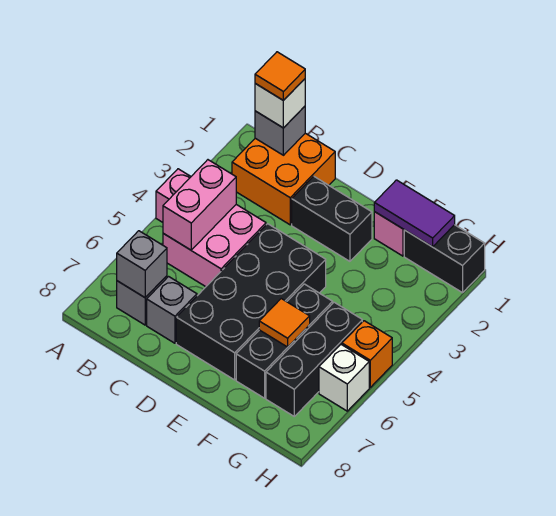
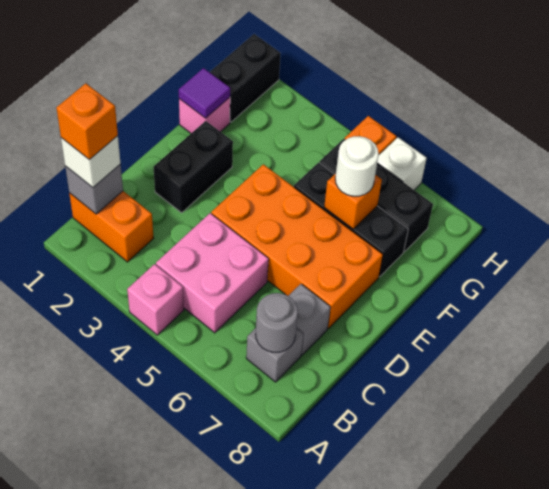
orange 2x2 brick [232,133,335,225] -> orange 1x2 brick [69,191,154,262]
orange 1x1 tile [255,52,305,100] -> orange 1x1 brick [57,83,118,160]
pink 1x2 brick [163,160,236,250] -> none
grey 1x1 brick [117,231,167,297] -> grey 1x1 round brick [256,293,298,352]
black 2x4 brick [176,224,326,380] -> orange 2x4 brick [211,164,383,328]
purple 1x2 tile [374,180,455,247] -> purple 1x1 tile [179,68,230,118]
orange 1x1 tile [259,299,310,347] -> orange 1x1 brick [324,174,382,229]
none -> white 1x1 round brick [335,136,379,196]

